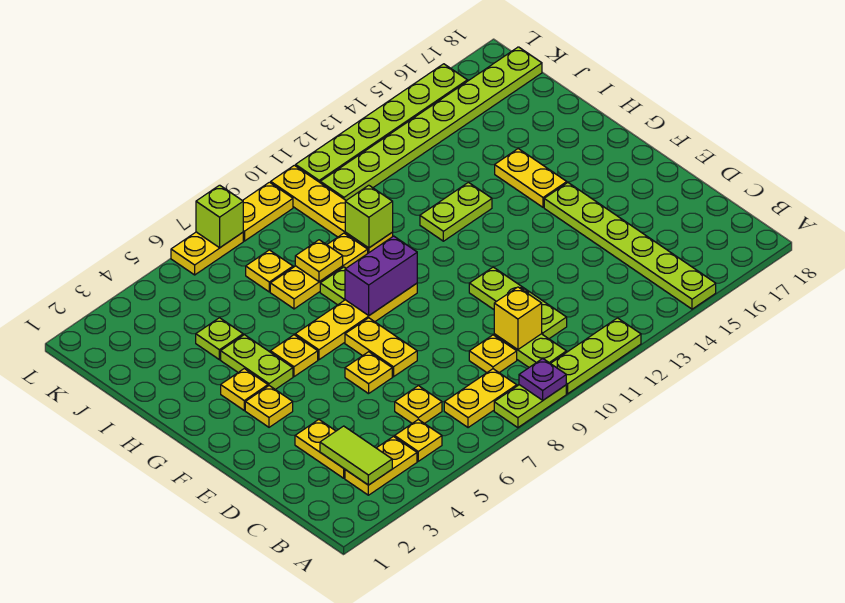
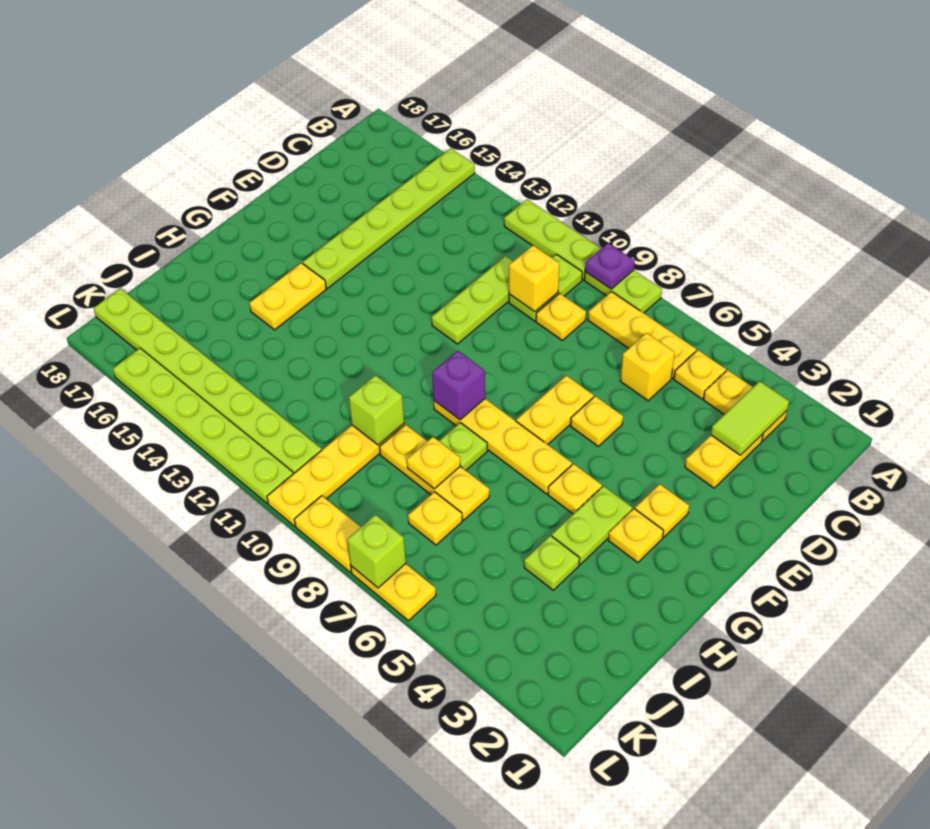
yellow 1x2 plate [444,369,517,428] -> yellow 1x3 plate [588,292,696,378]
yellow 1x1 plate [395,386,442,424] -> yellow 1x1 brick [621,333,675,401]
purple 1x2 brick [345,236,417,315] -> purple 1x1 brick [432,351,485,420]
lime 1x2 plate [420,182,492,241] -> none

